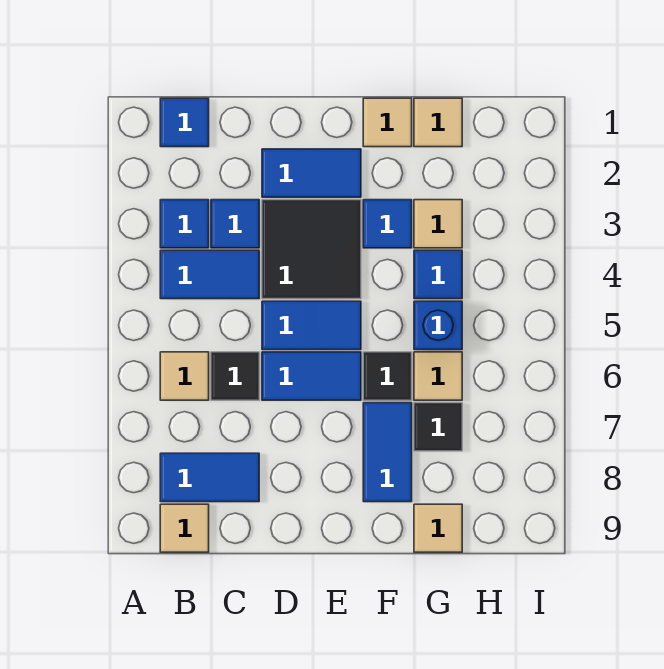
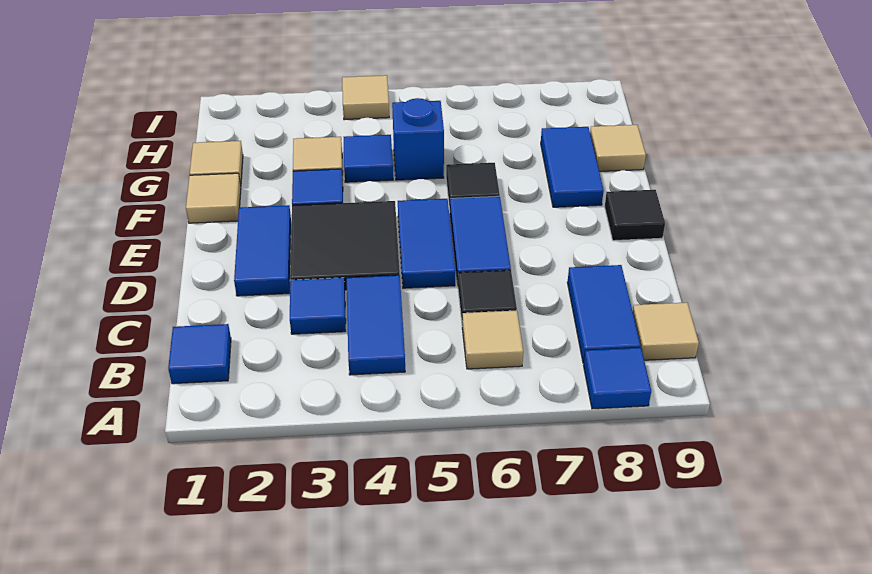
blue 1x1 tile [160,200,209,248] -> blue 1x1 tile moved to [584,348,651,409]
blue 1x2 tile [363,403,412,502] -> blue 1x2 tile turned to [541,127,604,207]
tan 1x1 tile [414,352,462,400] -> tan 1x1 tile moved to [342,75,389,120]
black 1x1 tile [414,403,462,451] -> black 1x1 tile moved to [605,190,665,241]

